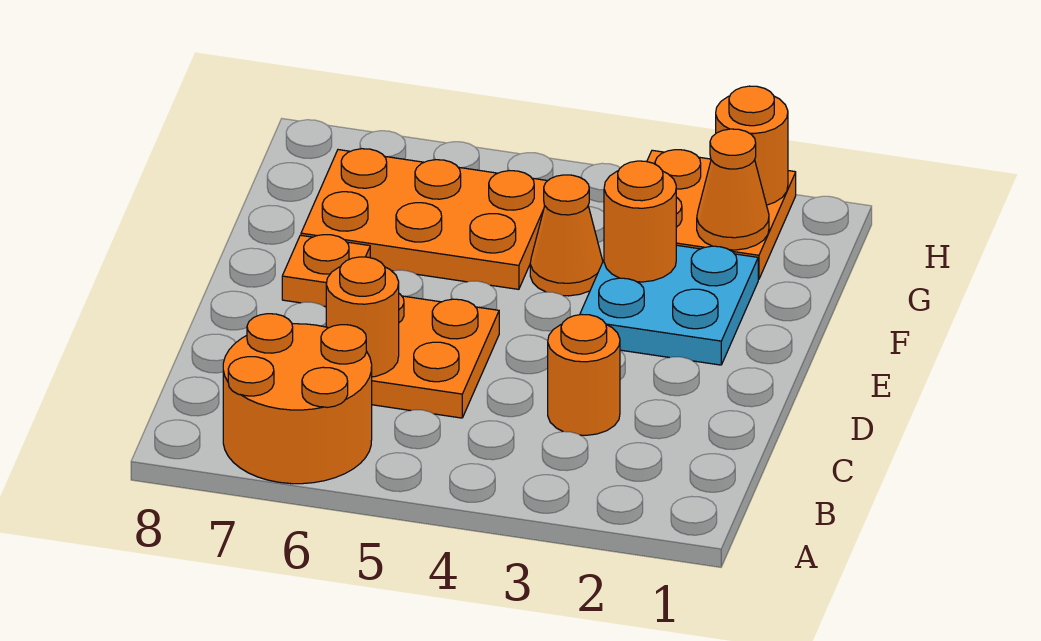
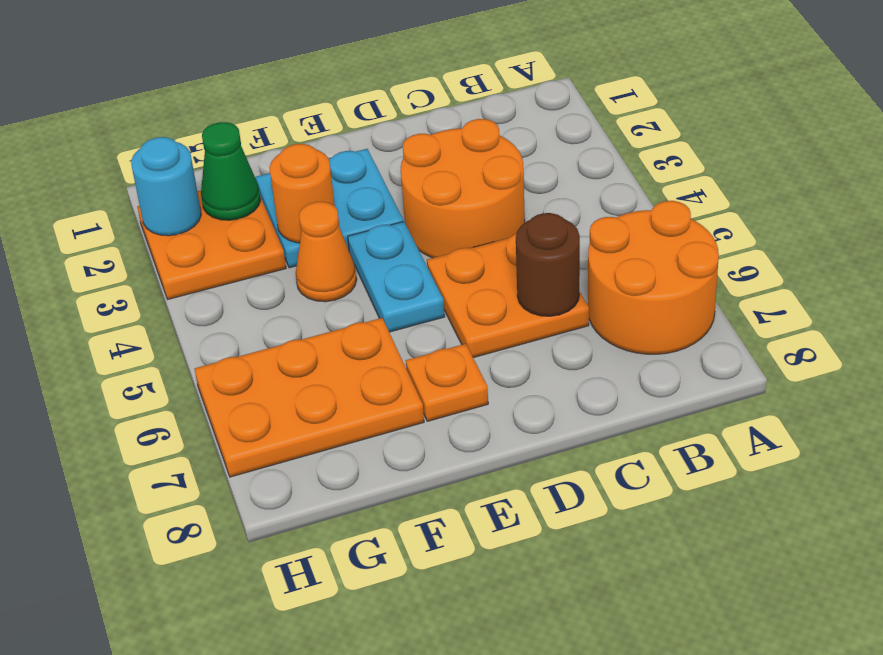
orange 1x1 round brick [548,314,620,435] -> orange 2x2 round brick [401,119,525,258]
orange 1x1 round brick [326,257,399,377] -> brown 1x1 round brick [516,213,580,316]
none -> cyan 1x2 plate [348,221,445,332]
orange 2x3 plate [301,149,547,289] -> orange 2x3 plate turned to [195,318,424,477]
orange 1x1 cone [697,129,769,250] -> green 1x1 cone [201,122,261,220]
orange 1x1 round brick [716,86,788,205] -> cyan 1x1 round brick [131,137,201,236]

